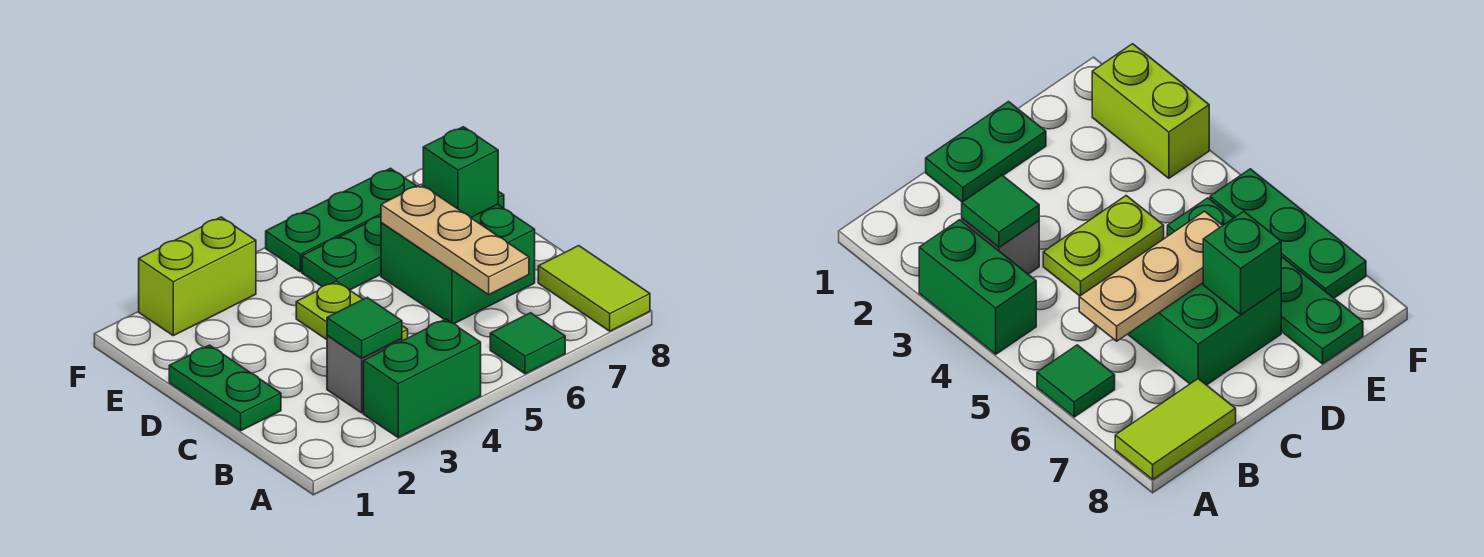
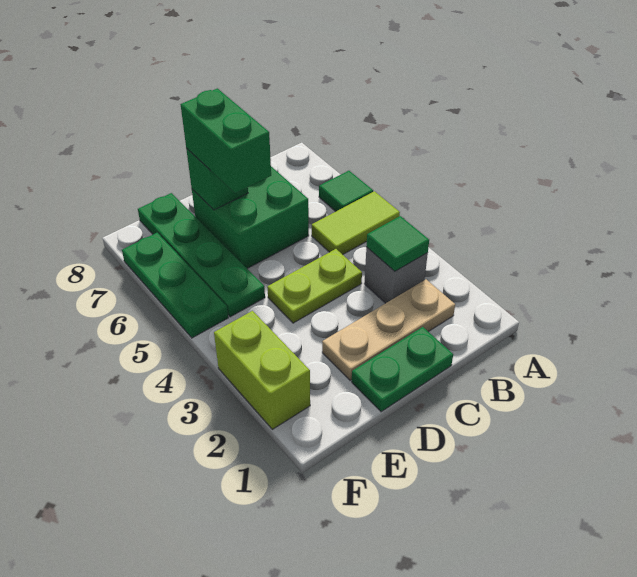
green 1x2 brick [363,319,481,438] -> green 1x2 brick moved to [181,88,271,193]
lime 1x2 tile [538,246,650,331] -> lime 1x2 tile moved to [312,191,400,255]
tan 1x3 plate [381,184,529,295] -> tan 1x3 plate moved to [322,279,455,381]

